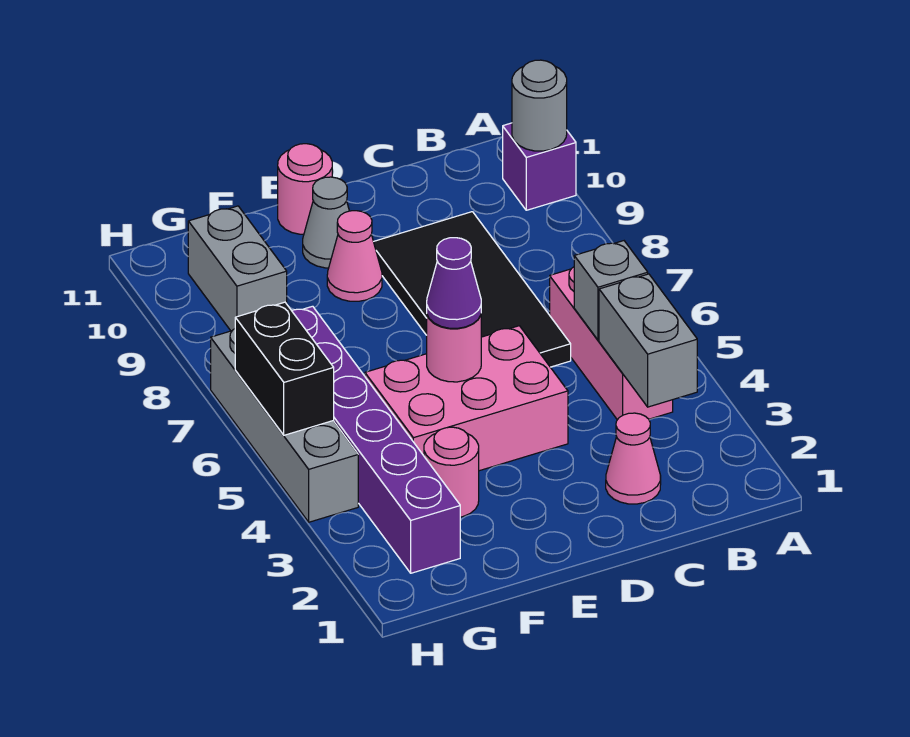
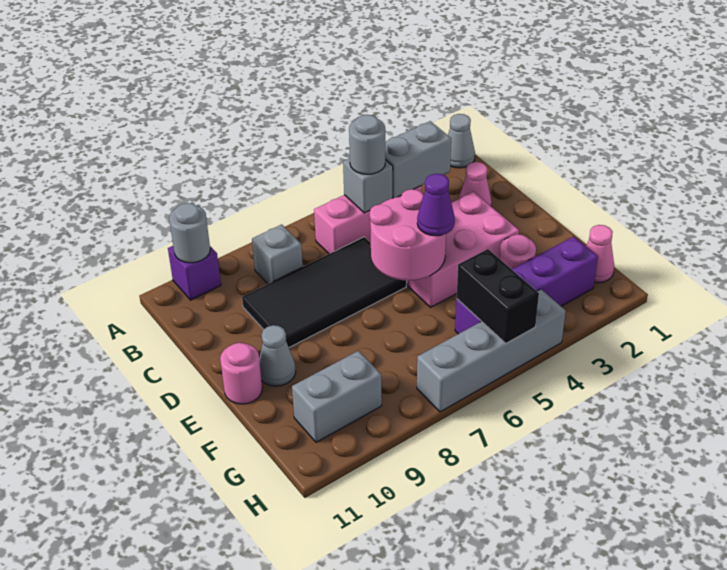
none -> grey 1x1 cone [448,114,475,168]
none -> grey 1x1 round brick [349,115,385,174]
none -> grey 1x1 brick [252,225,303,284]
pink 2x3 brick [365,326,568,471] -> pink 2x3 brick turned to [406,192,519,307]
pink 1x1 round brick [427,315,481,382] -> pink 2x2 round brick [370,189,446,281]
pink 1x1 cone [327,211,382,301] -> pink 1x1 cone moved to [586,225,614,283]
purple 1x6 brick [292,306,460,573] -> purple 1x4 brick [455,237,598,334]
black 1x2 brick [235,302,334,435] -> black 1x2 brick turned to [457,249,539,343]

